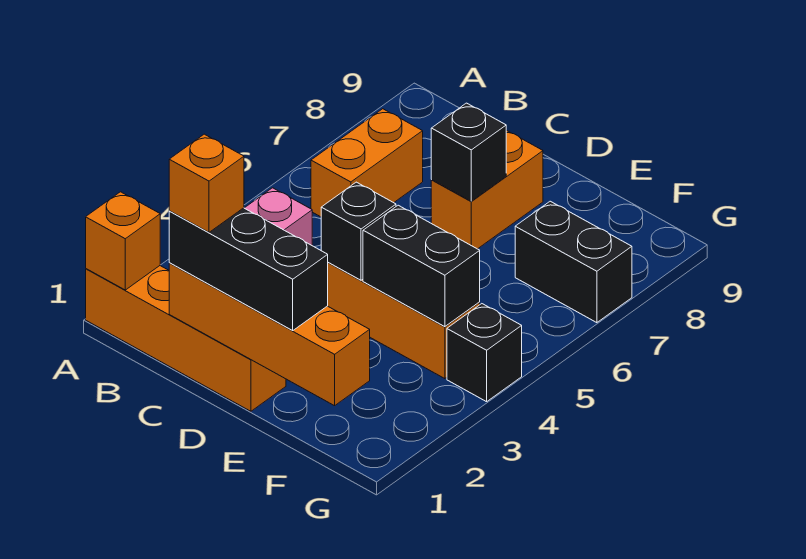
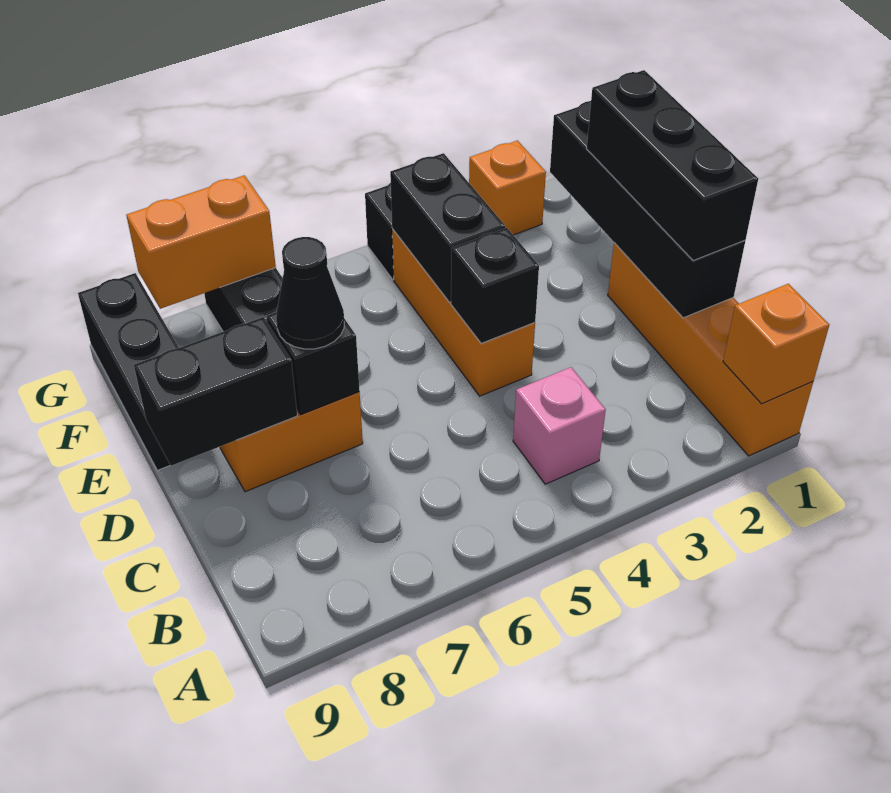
orange 1x2 brick [311,109,423,217] -> orange 1x2 brick moved to [126,175,276,309]
orange 1x4 brick [169,263,370,406] -> black 1x4 brick [550,101,745,318]
orange 1x1 brick [169,134,244,232] -> orange 1x1 brick moved to [469,141,546,235]
none -> black 1x1 cone [276,237,344,349]
none -> black 1x2 brick [134,317,297,466]
none -> black 1x3 brick [78,273,179,470]

